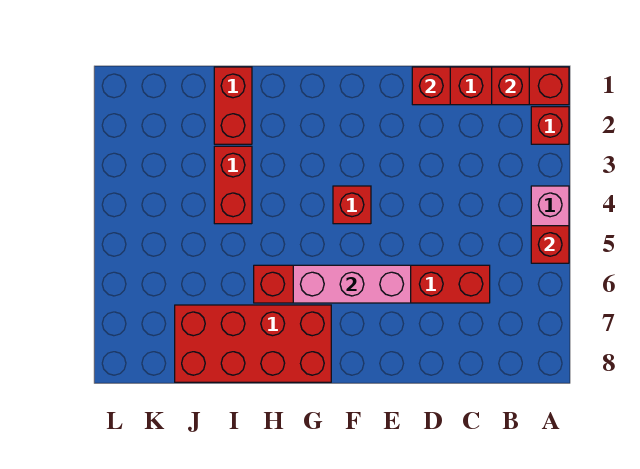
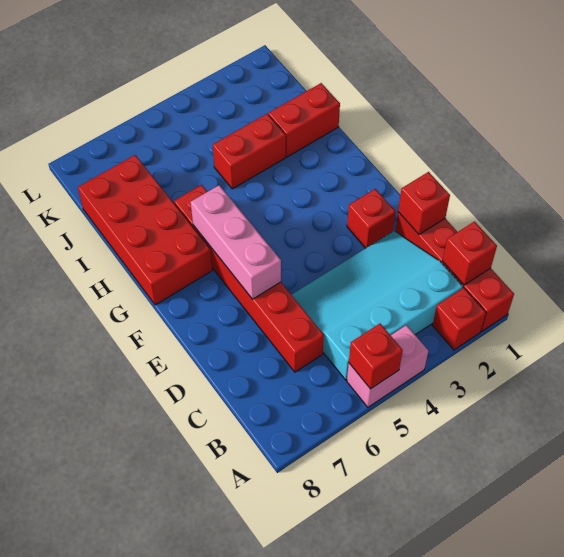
none -> cyan 3x4 slope [291,231,463,380]
red 1x1 brick [333,186,371,224] -> red 1x1 brick moved to [347,189,396,248]

